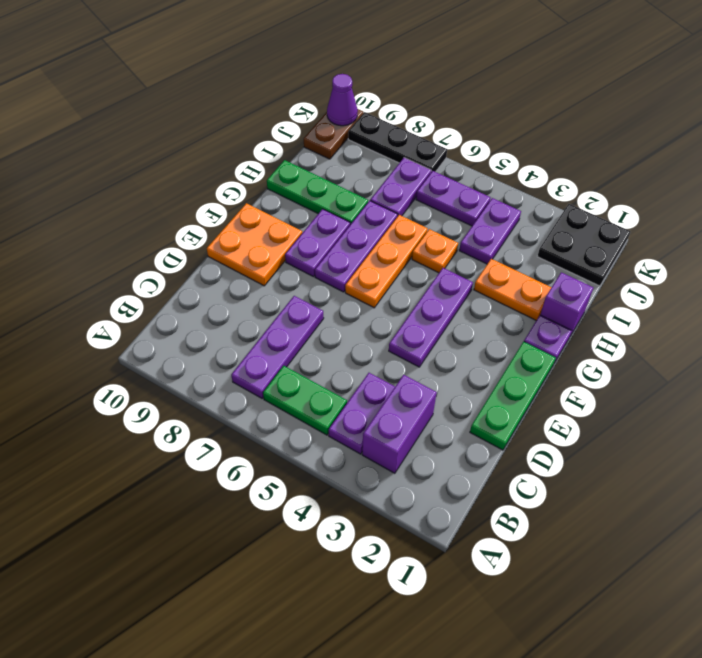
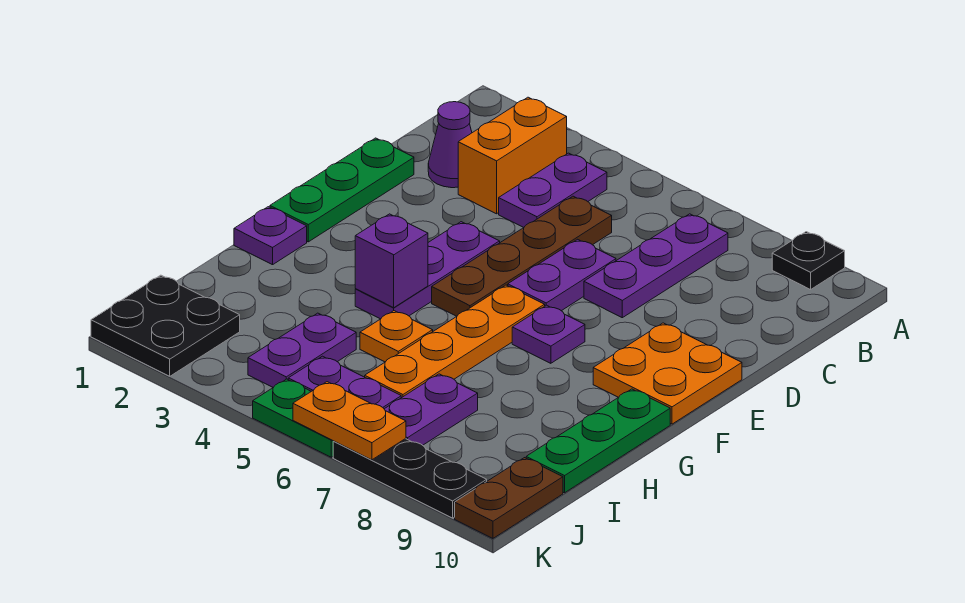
none -> black 1x1 plate [772,232,845,290]
purple 1x2 brick [362,375,437,473] -> orange 1x2 brick [458,97,567,214]
green 1x2 plate [263,366,347,435] -> green 1x2 plate moved to [253,379,334,457]
none -> brown 1x4 plate [432,196,612,316]
orange 1x3 plate [345,215,428,308] -> orange 1x4 plate [365,285,545,398]
purple 1x3 plate [315,201,398,292] -> purple 1x1 plate [512,305,585,363]
purple 1x2 plate [285,209,350,277] -> purple 1x2 plate moved to [508,239,616,311]
purple 1x1 brick [540,272,593,336] -> purple 1x1 brick moved to [355,214,428,308]
orange 1x2 plate [474,259,551,320] -> orange 1x2 plate moved to [293,382,406,460]
green 1x3 plate [267,160,368,224] -> green 1x3 plate turned to [526,389,670,493]
purple 1x1 cone [327,74,358,126] -> purple 1x1 cone moved to [428,102,472,188]

